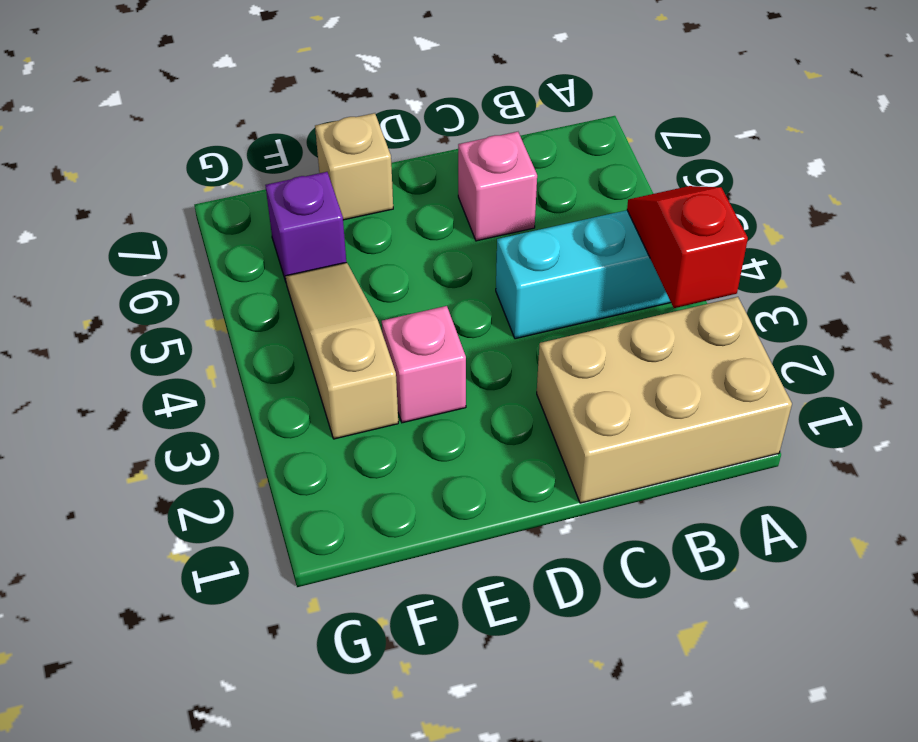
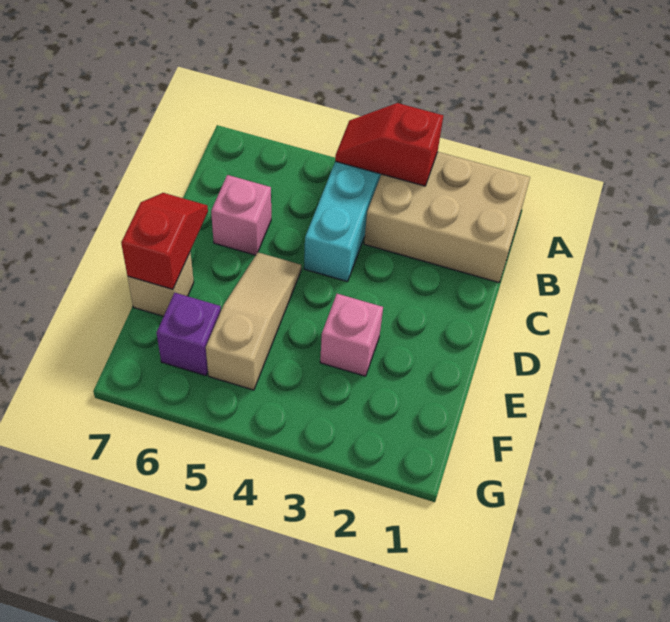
tan 2x3 brick [537,297,792,503] -> tan 2x3 brick turned to [364,152,530,282]
none -> red 1x2 slope [121,193,208,289]
tan 1x3 slope [286,262,398,439] -> tan 1x3 slope turned to [206,252,301,390]

